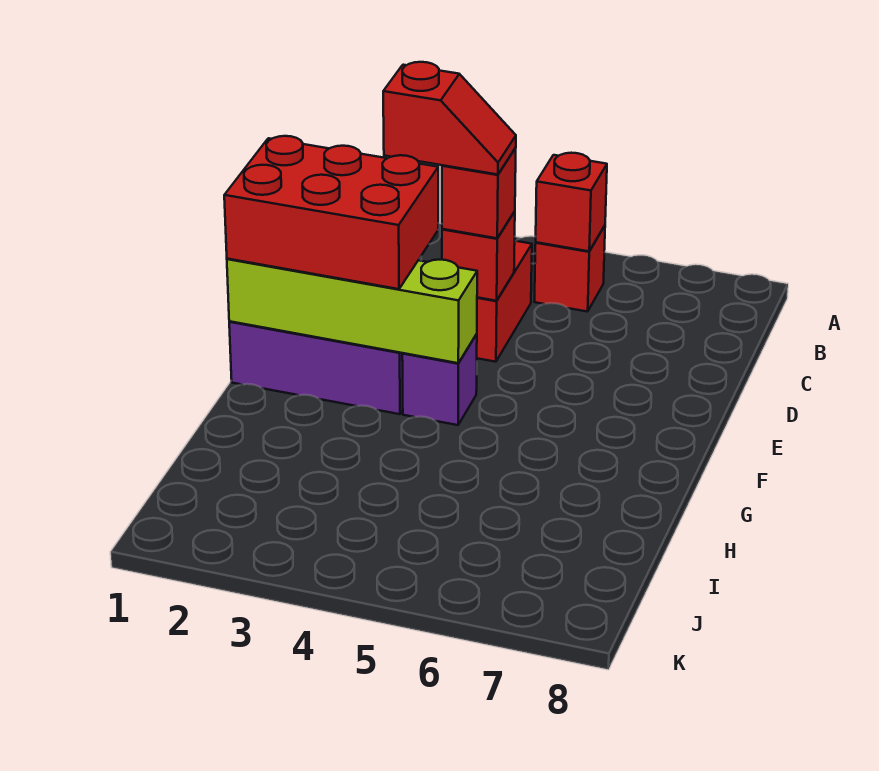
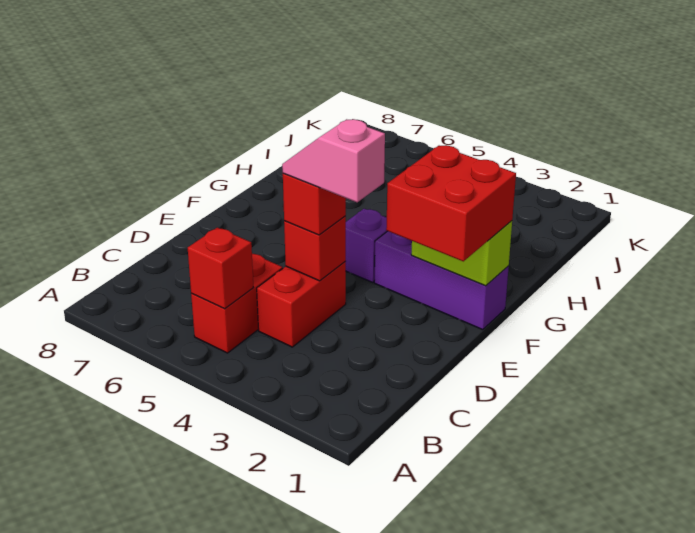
red 1x1 brick [534,226,605,312] -> red 1x2 brick [191,254,283,353]
red 1x2 slope [383,62,516,175] -> pink 1x2 slope [282,119,385,202]
red 2x3 brick [224,136,438,289] -> red 2x2 brick [386,145,516,261]
lime 1x4 brick [227,259,477,363] -> lime 1x2 brick [411,221,512,286]

